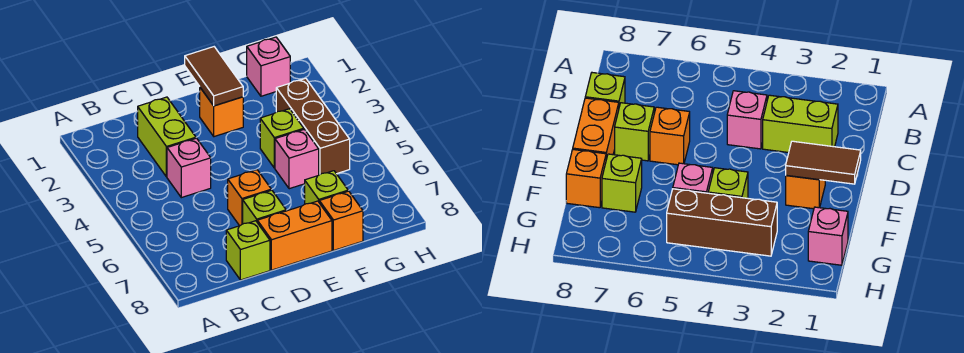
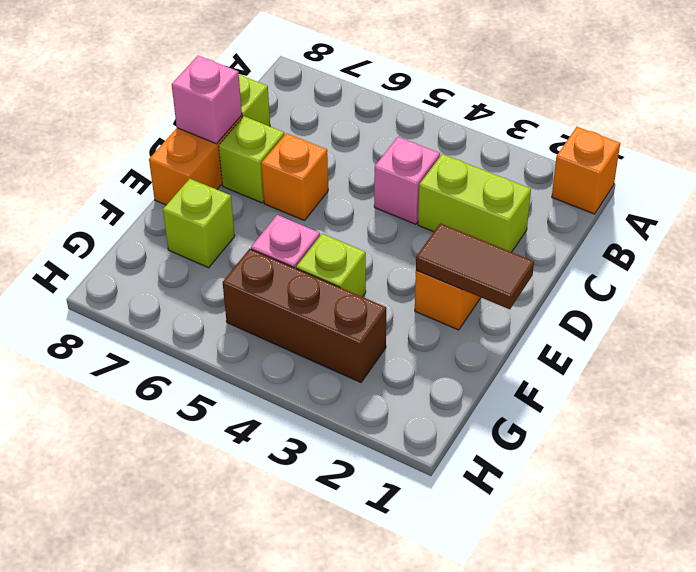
orange 1x1 brick [319,191,363,251] -> orange 1x1 brick moved to [552,127,620,214]
pink 1x1 brick [247,37,290,96] -> pink 1x1 brick moved to [172,56,242,144]

